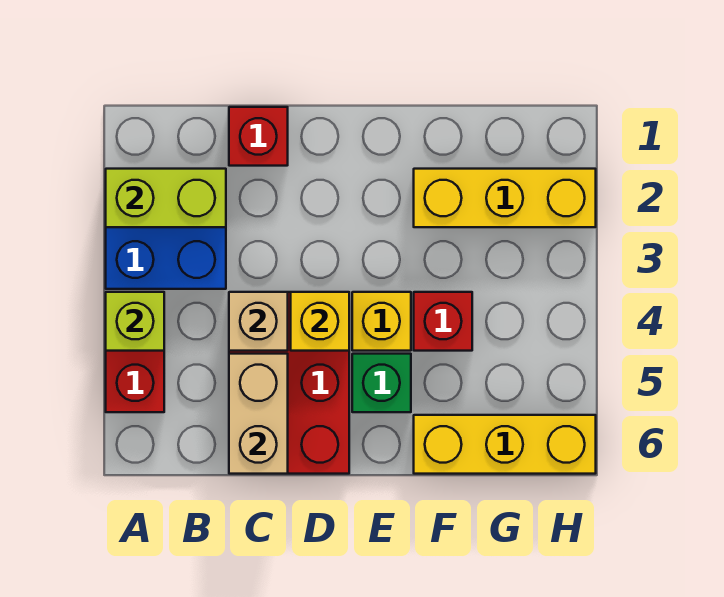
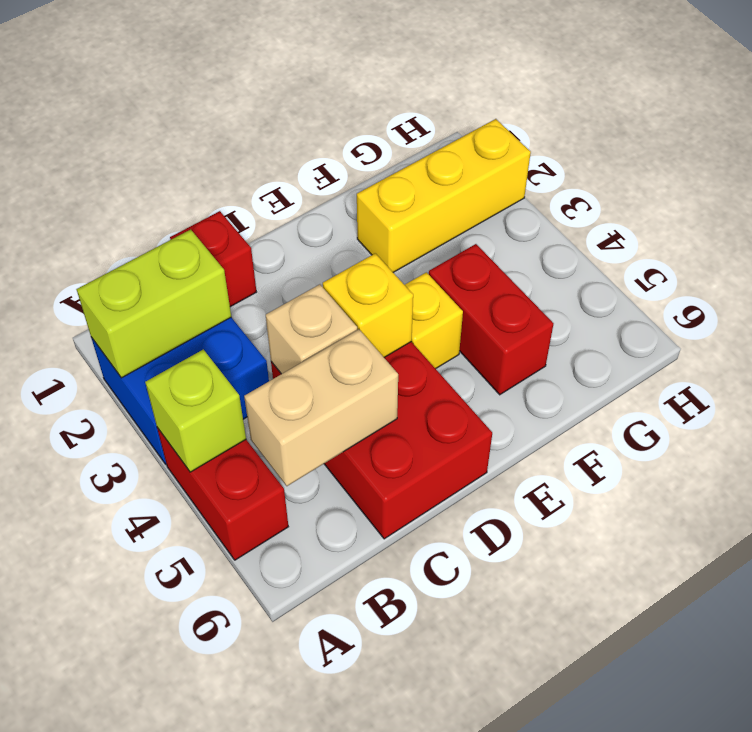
tan 1x2 brick [229,354,288,474] -> tan 1x2 brick turned to [244,330,398,486]
green 1x1 brick [352,354,411,412] -> none
red 1x1 brick [414,292,472,351] -> red 1x2 brick [429,244,553,395]
yellow 1x3 brick [414,415,596,474] -> none

